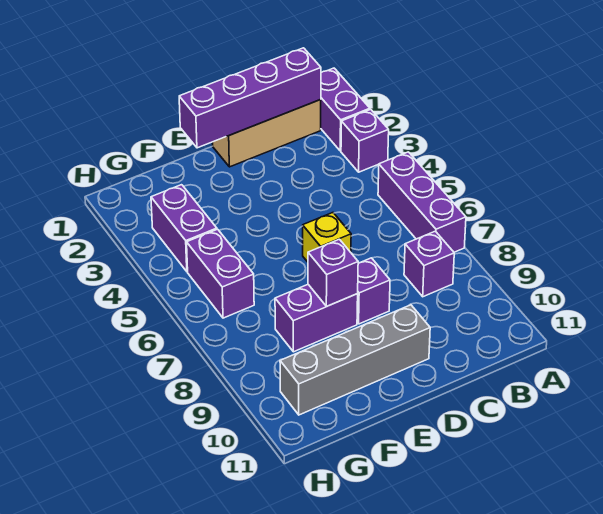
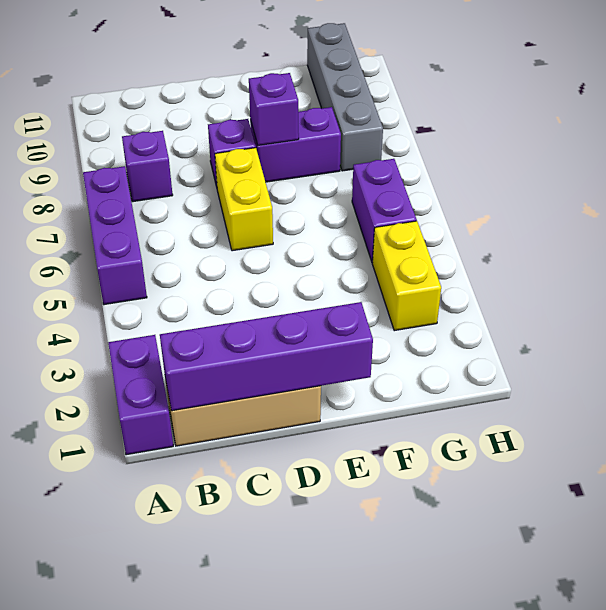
purple 1x1 brick [341,109,389,172] -> none
yellow 1x1 brick [303,213,351,262] -> yellow 1x2 brick [215,148,273,251]
grey 1x4 brick [280,305,430,415] -> grey 1x4 brick turned to [307,23,383,171]
purple 1x2 brick [151,185,217,272] -> yellow 1x2 brick [372,221,441,331]

